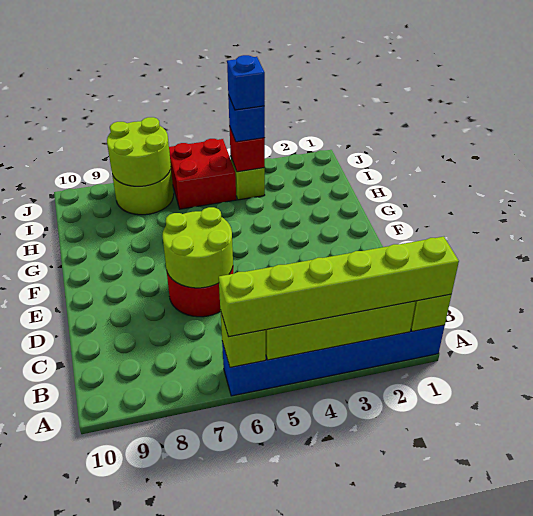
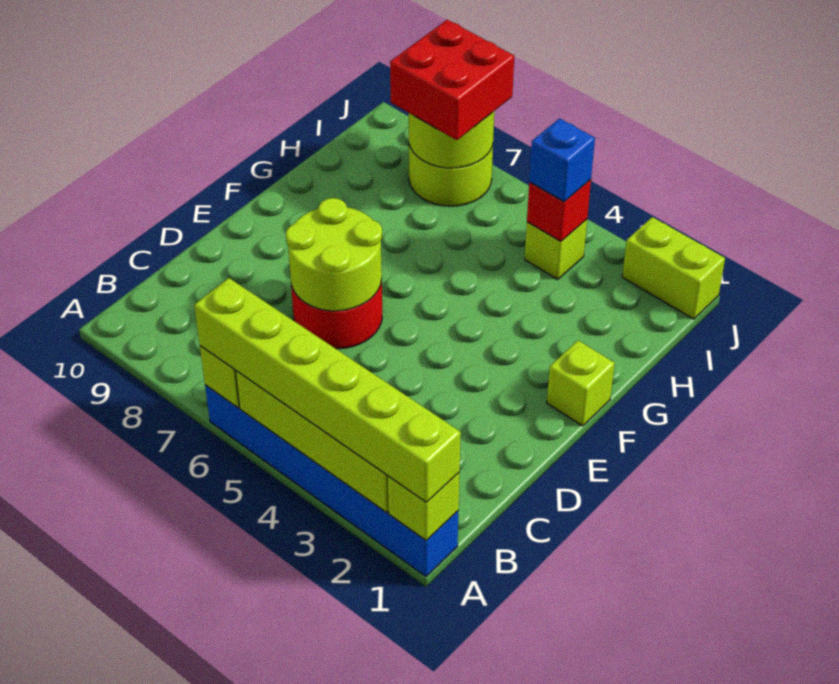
none -> lime 1x1 brick [547,340,615,426]
blue 1x1 brick [227,55,265,110] -> none
red 2x2 brick [169,139,236,209] -> red 2x2 brick moved to [390,20,514,140]
none -> lime 1x2 brick [622,217,725,319]

